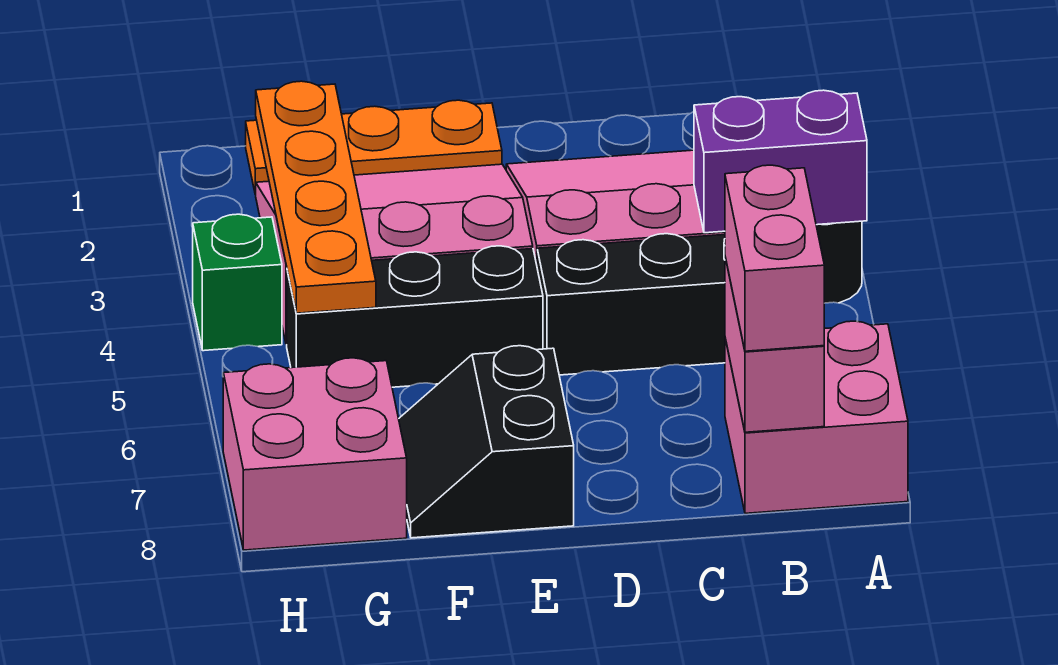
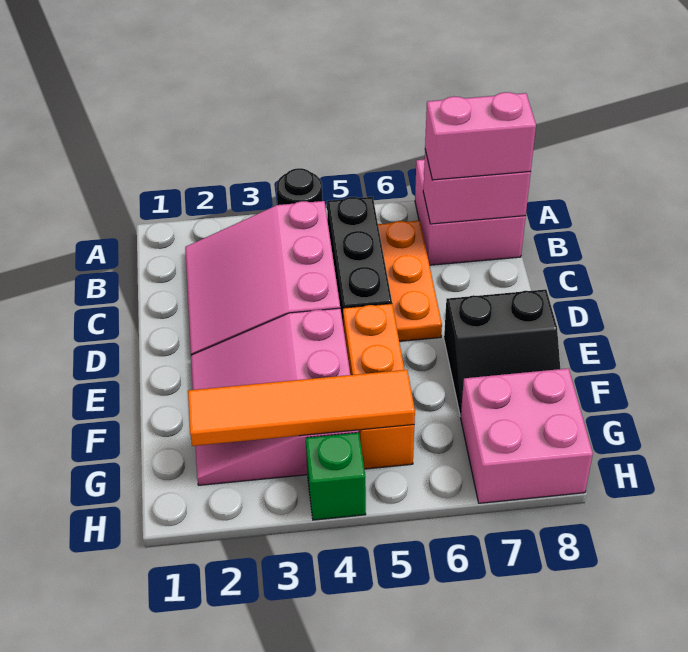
purple 1x2 brick [694,90,867,233] -> none
orange 1x3 plate [246,100,502,194] -> orange 1x3 plate moved to [378,221,442,341]
black 1x3 brick [287,246,543,387] -> orange 1x3 brick [343,304,414,469]
orange 1x4 plate [256,81,376,313] -> orange 1x4 tile [188,370,415,446]

